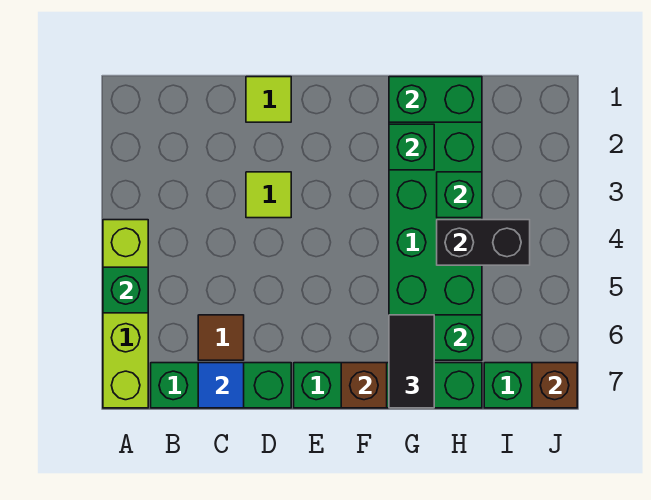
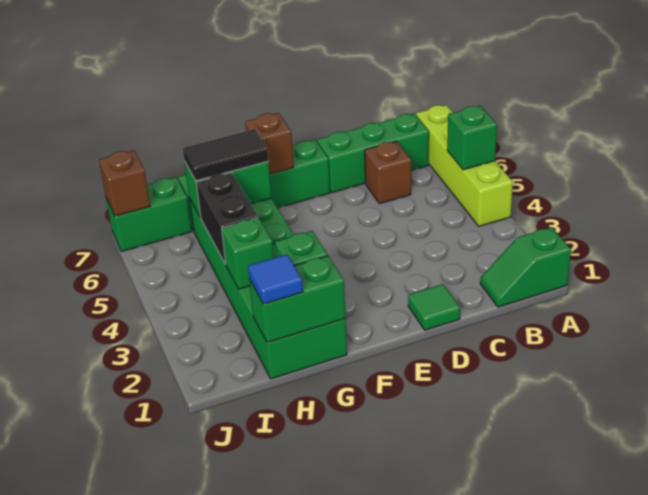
none -> green 1x2 slope [480,227,571,307]
brown 1x1 tile [198,315,244,360] -> brown 1x1 brick [365,141,411,204]
blue 1x1 tile [198,363,244,408] -> blue 1x1 tile moved to [248,254,303,304]
lime 1x1 tile [246,77,291,122] -> green 1x1 tile [408,284,460,330]
lime 1x1 tile [246,172,291,218] -> none
black 1x2 tile [389,315,434,408] -> black 1x2 tile turned to [183,129,269,181]
black 1x2 brick [437,220,530,265] -> black 1x2 brick turned to [196,173,258,264]

